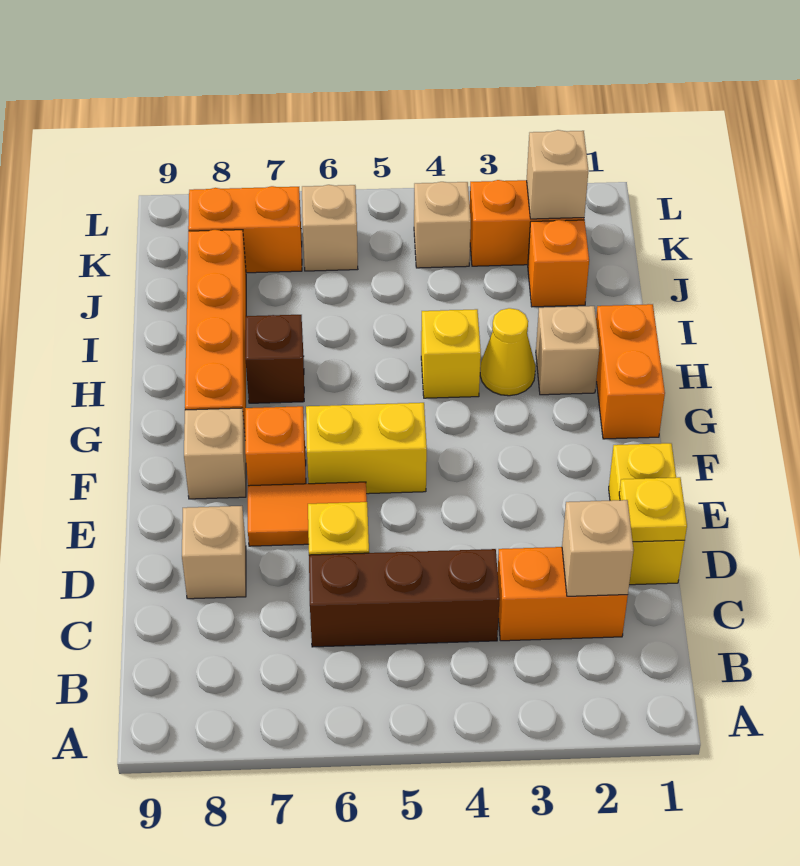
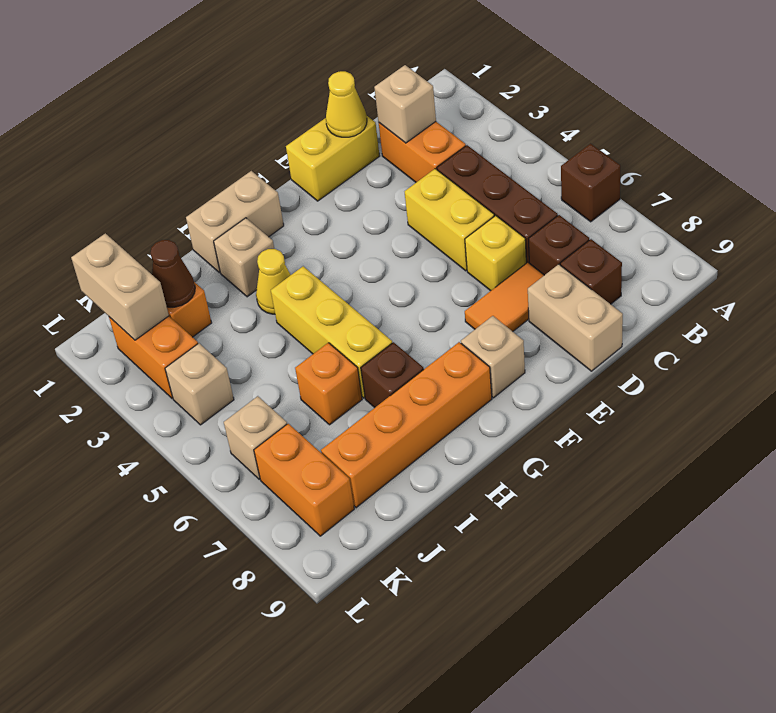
none -> brown 1x1 brick [561,144,620,222]
none -> brown 1x1 brick [529,215,589,275]
none -> brown 1x1 brick [560,239,622,304]
yellow 1x1 plate [619,477,687,542] -> yellow 1x1 cone [326,71,367,137]
tan 1x1 brick [182,506,246,599] -> tan 1x2 brick [528,264,623,371]
orange 1x2 tile [248,482,367,546] -> orange 1x2 tile turned to [465,262,544,331]
yellow 1x2 brick [306,403,427,494] -> yellow 1x2 brick moved to [405,169,494,271]
orange 1x1 brick [245,406,306,486] -> orange 1x1 brick moved to [295,343,362,425]
orange 1x2 brick [596,304,665,439] -> tan 1x2 brick [186,171,284,273]
yellow 1x1 brick [421,309,481,398] -> yellow 1x3 brick [271,266,392,398]
none -> brown 1x1 cone [150,240,195,307]
tan 1x1 brick [527,130,588,219] -> tan 1x2 brick [71,233,169,340]

